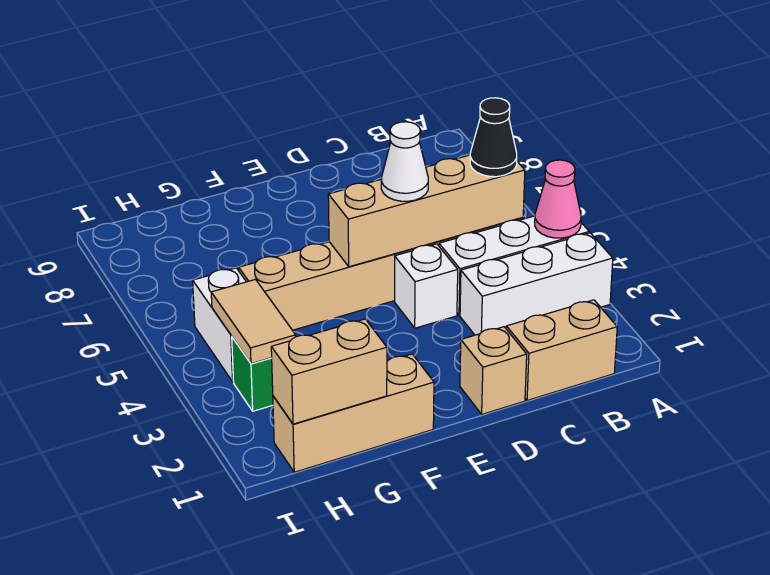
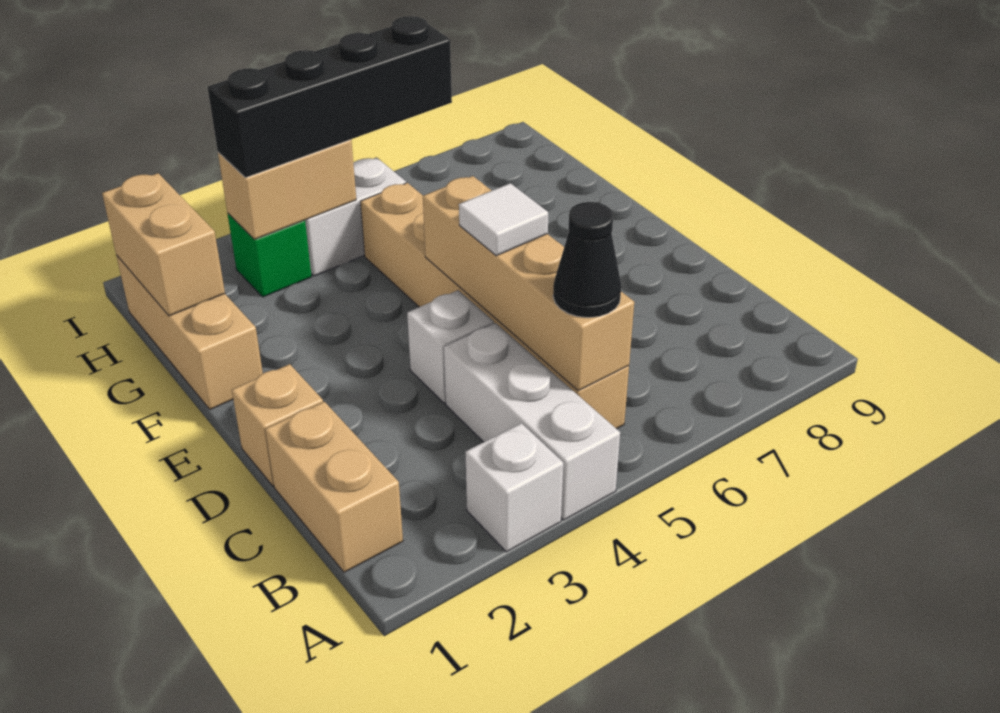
white 1x3 brick [460,233,613,335] -> white 1x1 brick [465,423,563,552]
pink 1x1 cone [535,160,581,238] -> none
white 1x1 cone [381,122,428,201] -> white 1x1 tile [459,183,548,256]
tan 1x2 tile [211,279,296,364] -> tan 1x2 brick [218,140,356,239]
none -> black 1x4 brick [207,16,452,178]

